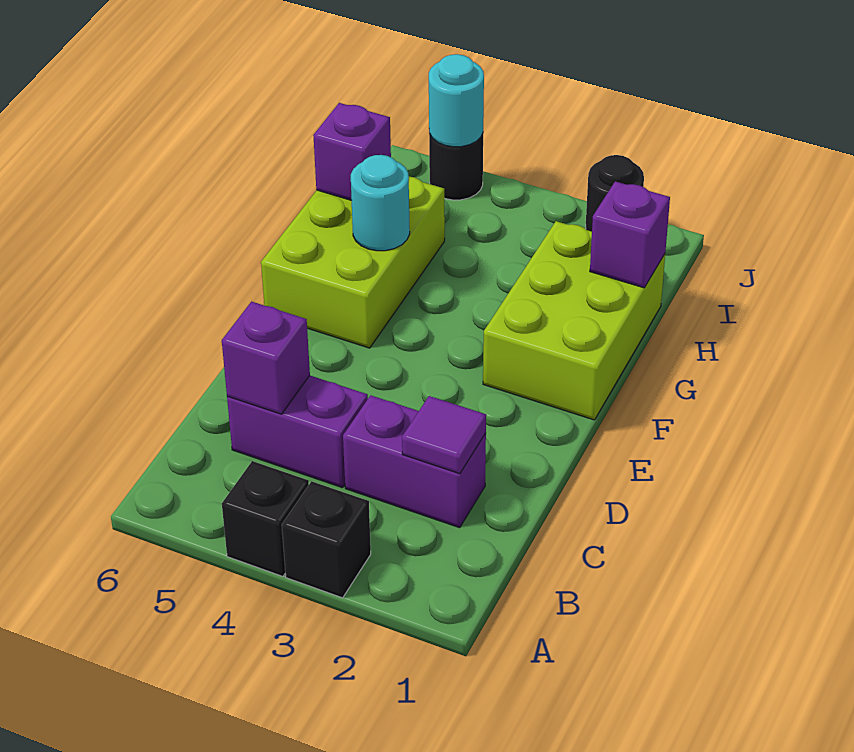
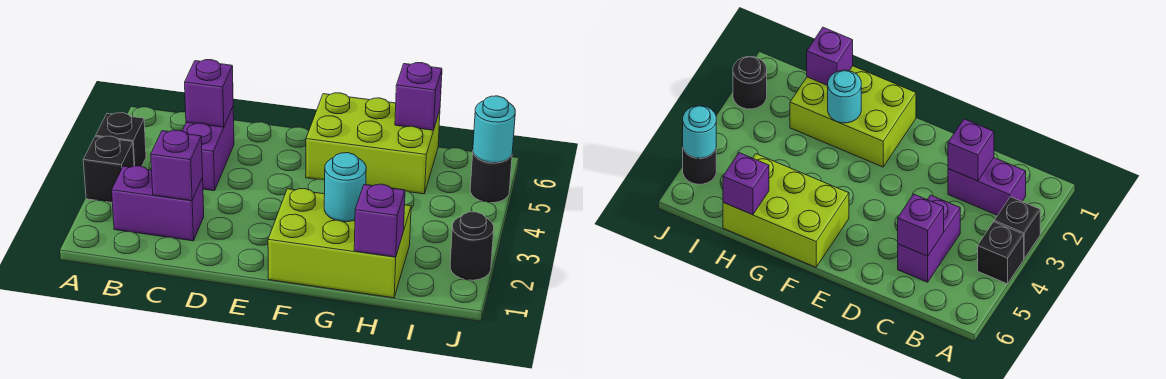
purple 1x2 brick [343,395,486,528] -> purple 1x2 brick turned to [112,166,204,241]
purple 1x1 tile [402,396,486,474] -> purple 1x1 brick [151,130,203,201]
cyan 1x1 round brick [351,155,410,251] -> cyan 1x1 round brick moved to [324,153,366,222]

